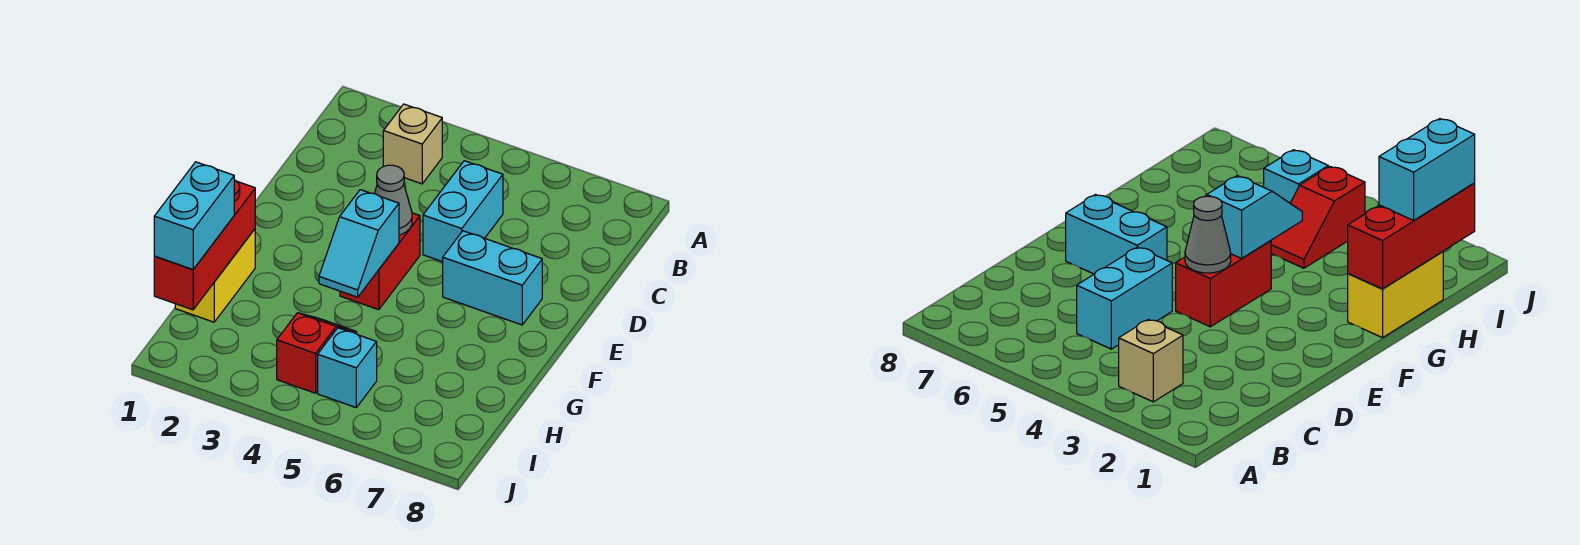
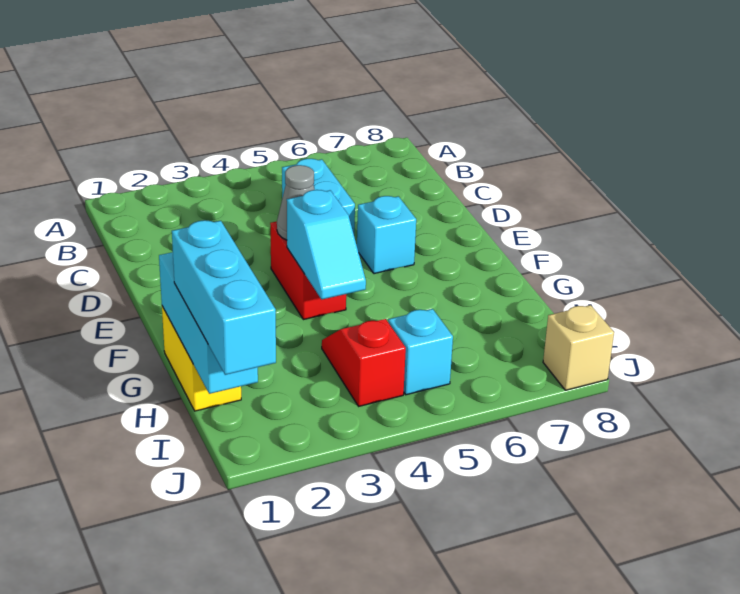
tan 1x1 brick [383,104,442,184] -> tan 1x1 brick moved to [543,305,614,390]
cyan 1x2 brick [443,231,542,325] -> cyan 1x1 brick [357,196,416,274]
red 1x3 brick [154,180,255,310] -> cyan 1x3 brick [159,252,258,394]
cyan 1x2 brick [154,162,234,269] -> cyan 1x3 brick [172,220,276,375]

